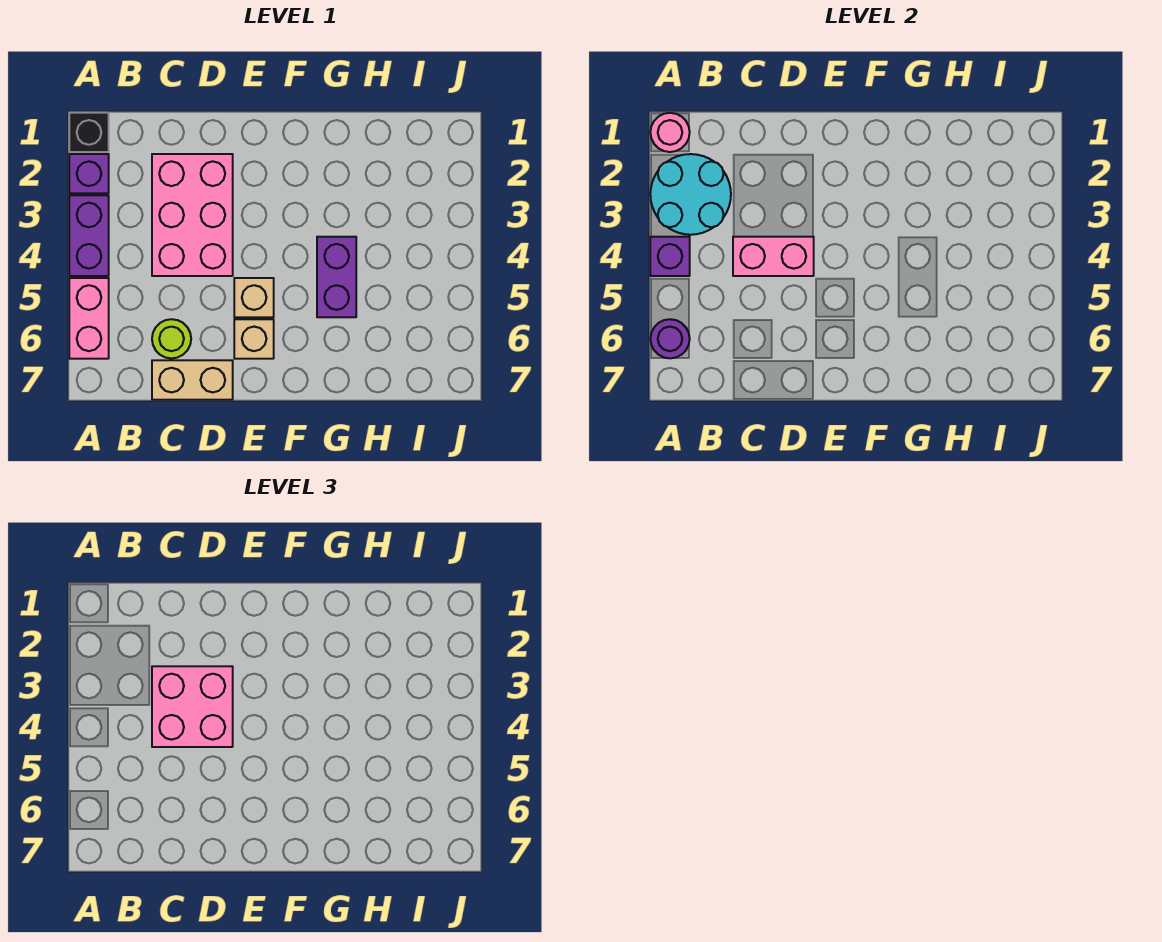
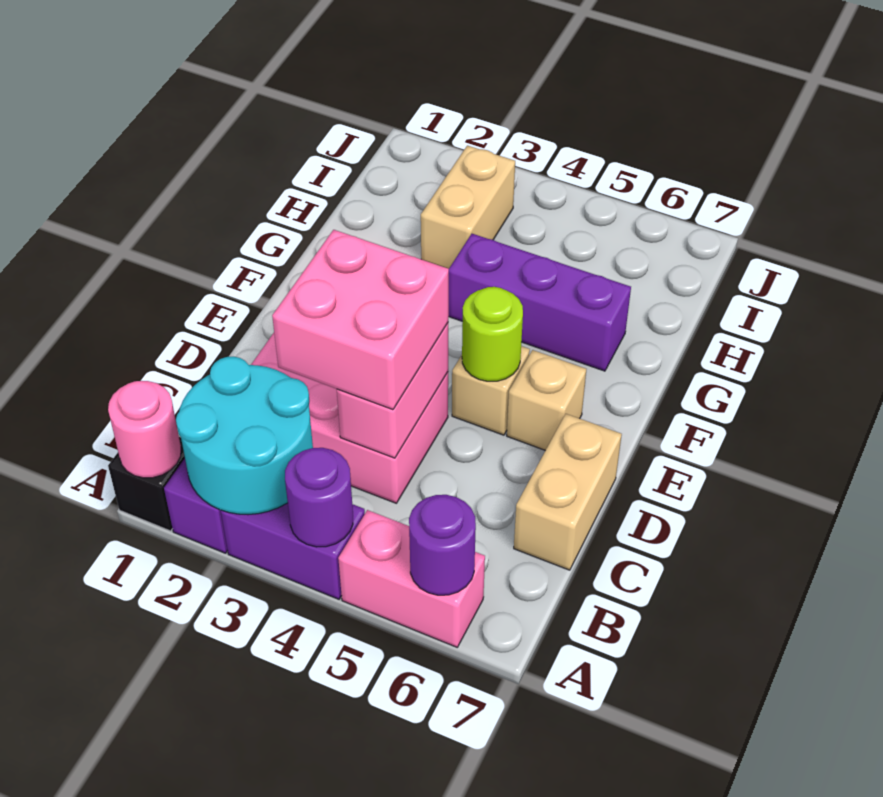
purple 1x1 brick [650,237,690,276] -> purple 1x1 round brick [285,448,353,547]
lime 1x1 round brick [152,319,191,358] -> lime 1x1 round brick moved to [462,287,523,381]
purple 1x2 brick [317,237,356,317] -> purple 1x3 brick [449,234,631,371]
none -> tan 1x2 brick [421,146,515,269]

